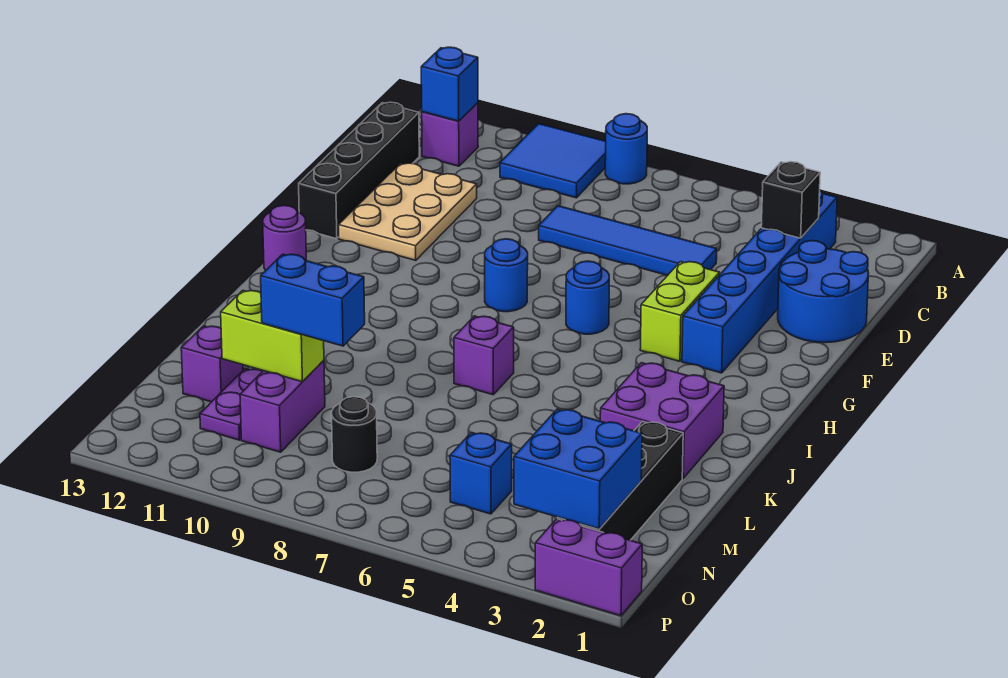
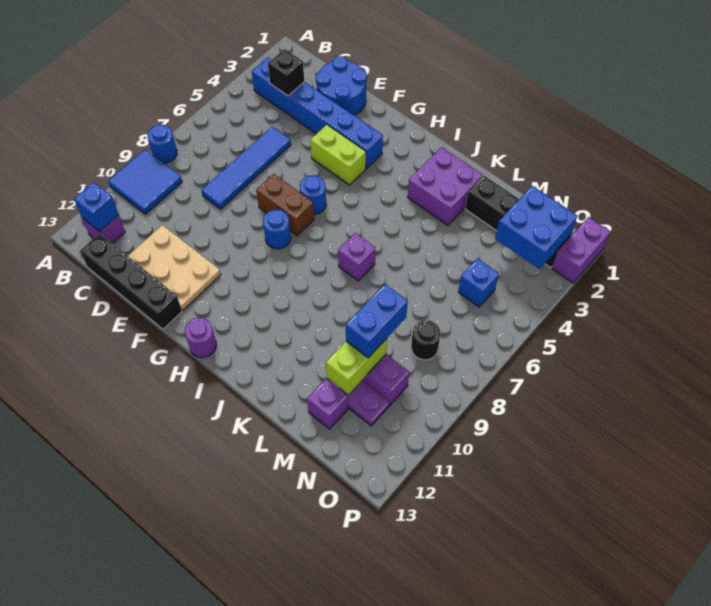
none -> brown 1x2 brick [256,174,314,236]

